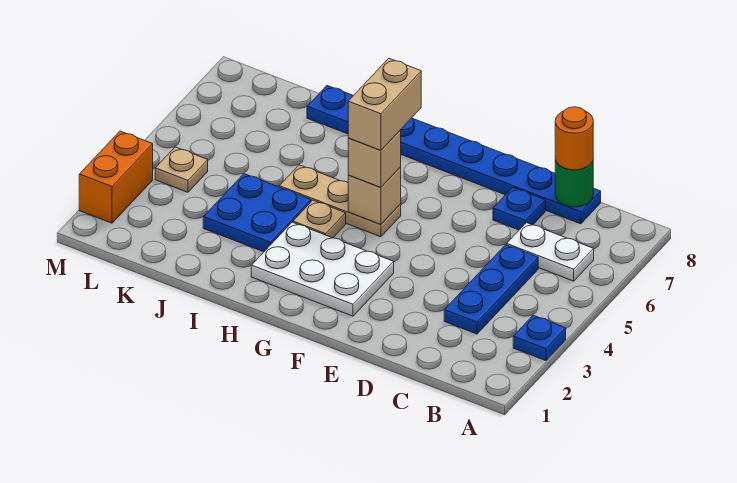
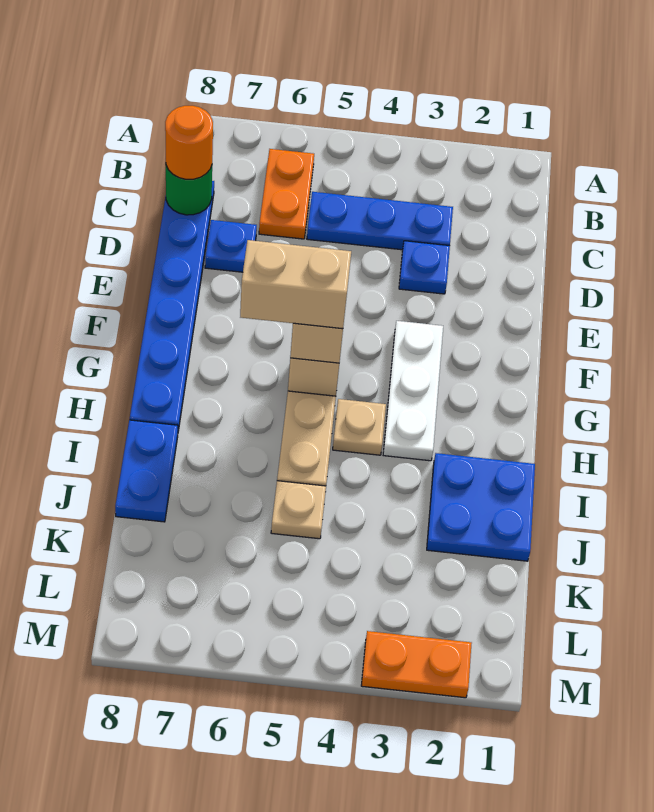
blue 1x1 plate [513,315,566,361] -> blue 1x1 plate moved to [399,241,450,294]
white 1x2 plate [507,223,594,281] -> orange 1x2 plate [259,149,314,239]
white 2x3 plate [251,222,394,316] -> white 1x3 plate [383,321,443,461]
blue 2x2 plate [203,174,311,252] -> blue 2x2 plate moved to [427,453,535,561]
tan 1x1 plate [155,147,208,192] -> tan 1x1 plate moved to [271,481,326,539]
orange 1x2 brick [79,131,153,223] -> orange 1x2 plate [361,631,472,698]

